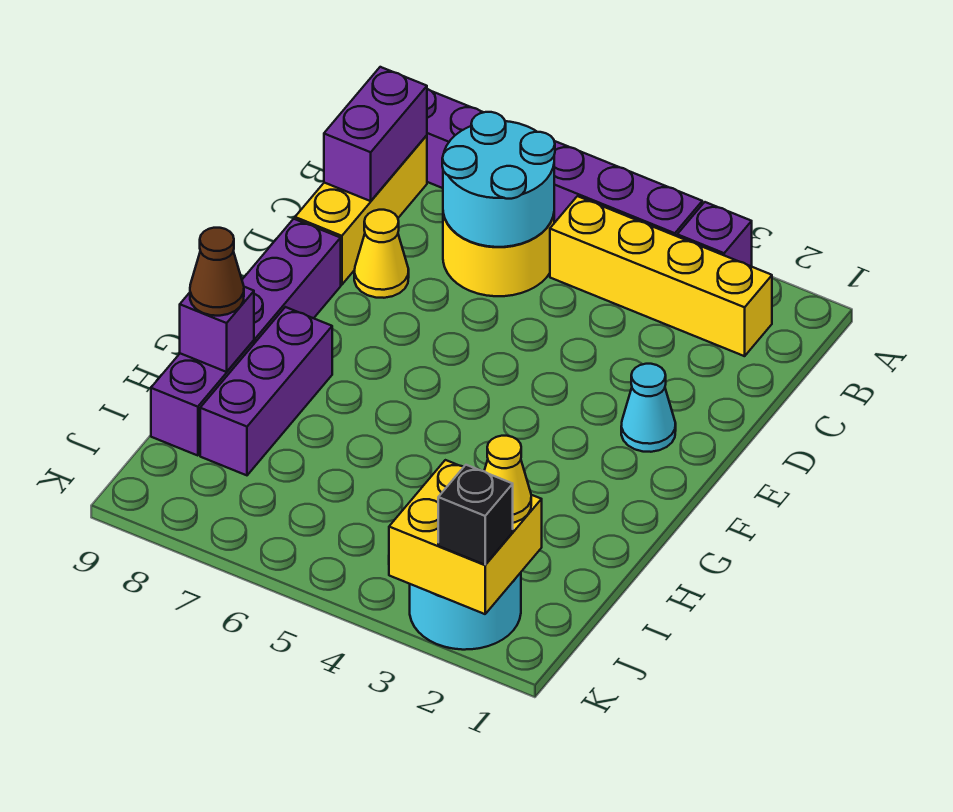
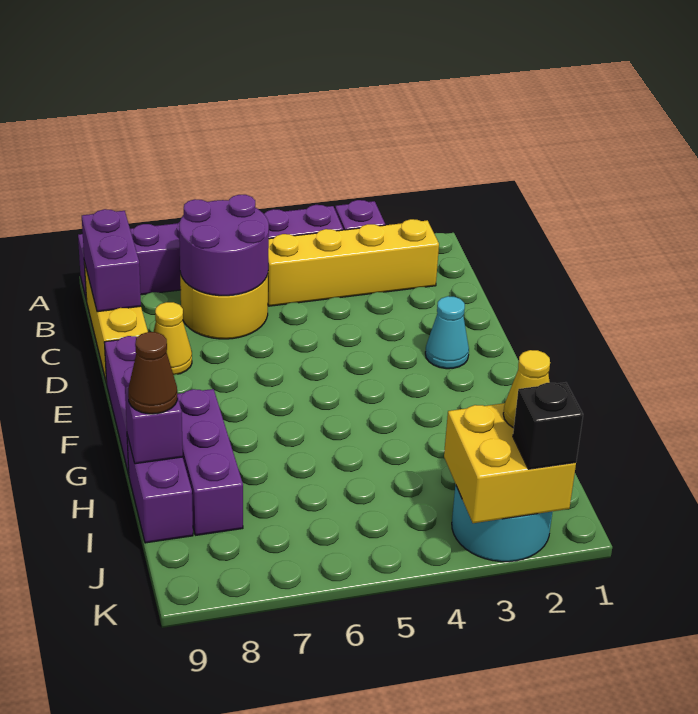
cyan 2x2 round brick [442,112,555,247] -> purple 2x2 round brick [179,195,269,296]

